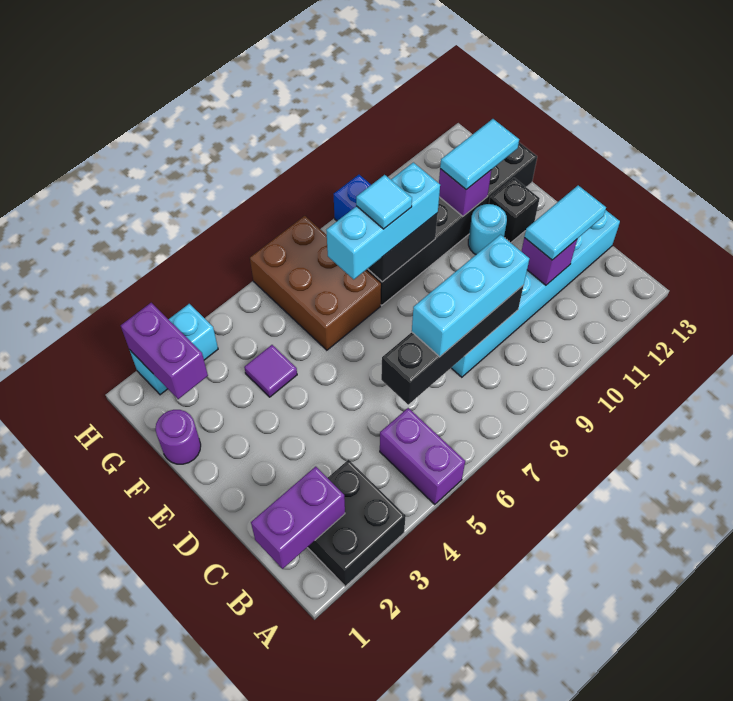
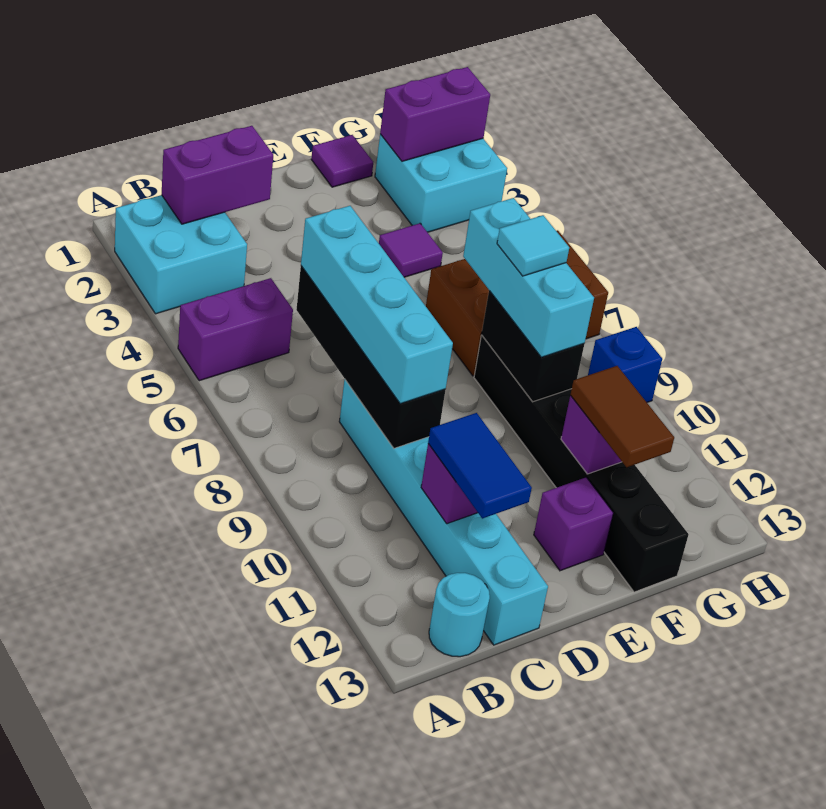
black 2x2 brick [307,460,406,586] -> cyan 2x2 brick [115,195,247,314]
purple 1x2 brick [251,467,345,569] -> purple 1x2 brick turned to [162,126,273,224]
cyan 1x3 brick [412,235,529,357] -> cyan 1x4 brick [301,206,453,404]
cyan 1x2 tile [524,185,606,260] -> blue 1x2 tile [428,413,532,518]
cyan 1x1 round brick [468,204,507,254] -> cyan 1x1 round brick moved to [429,573,490,657]
black 1x1 brick [489,178,540,243] -> purple 1x1 brick [534,477,613,571]
purple 1x1 round brick [155,410,201,464] -> purple 1x1 tile [311,135,373,187]
cyan 1x2 tile [440,119,519,190] -> brown 1x2 tile [570,366,674,467]
cyan 1x2 brick [130,304,218,395] -> cyan 2x2 brick [375,134,507,232]

